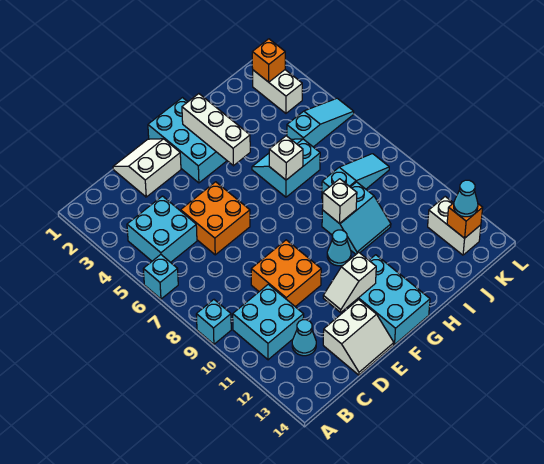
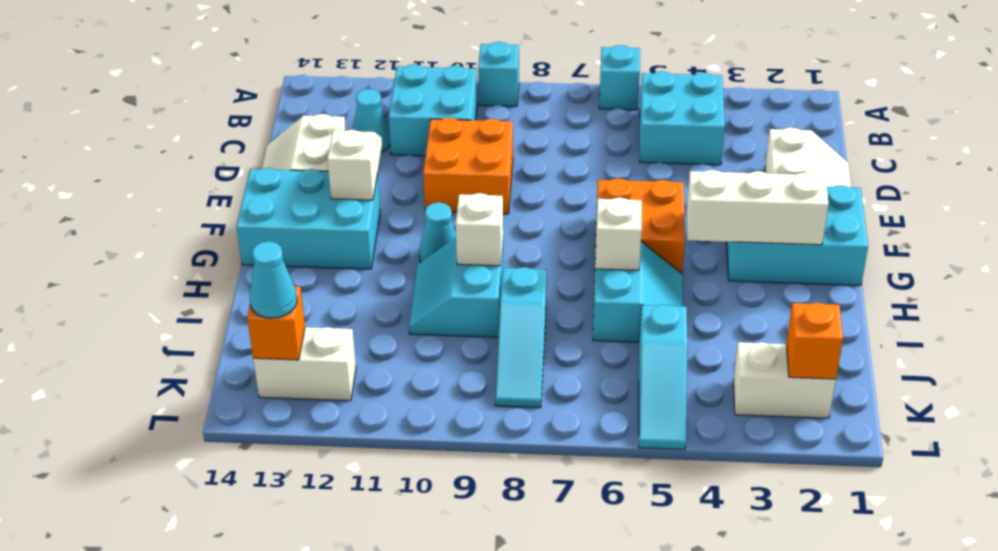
orange 2x2 brick [181,182,250,255] -> orange 2x2 brick moved to [595,178,685,273]

